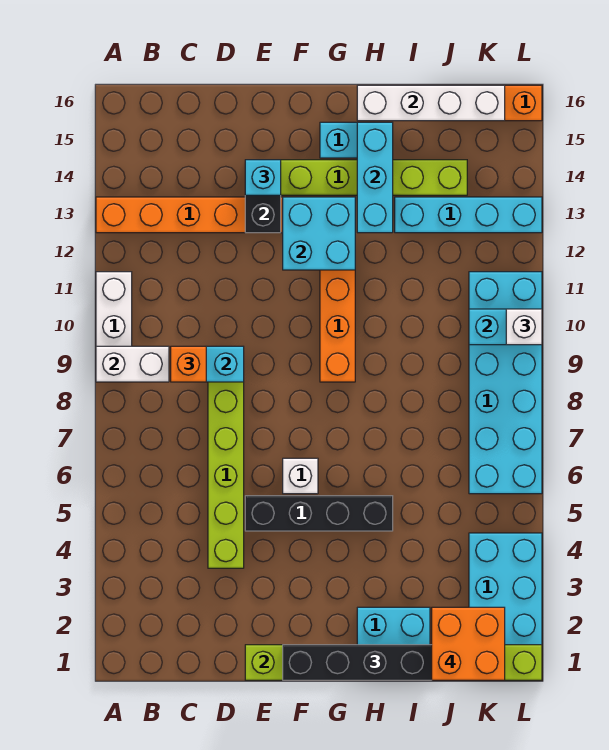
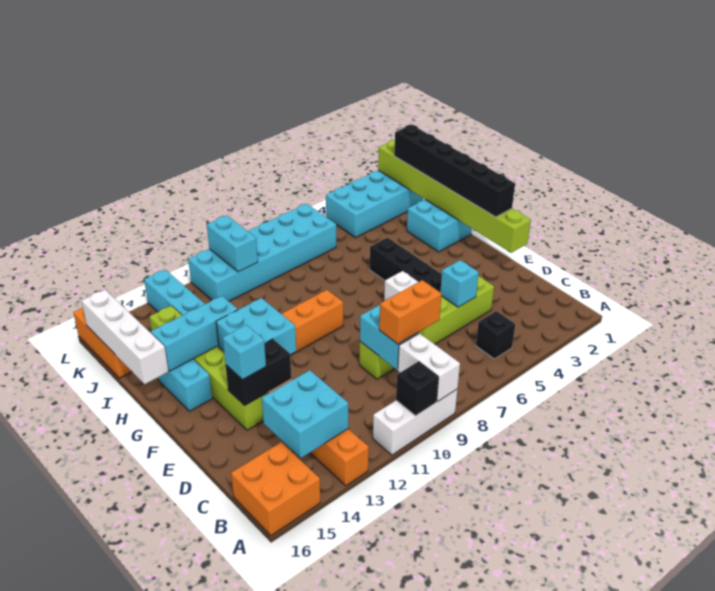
none -> black 1x1 brick [396,362,438,416]
none -> black 1x1 brick [476,311,515,359]
none -> cyan 2x2 brick [262,370,348,458]
orange 1x1 brick [171,346,206,382] -> orange 1x2 brick [379,280,441,344]
none -> cyan 1x1 brick [440,260,479,307]
orange 2x2 brick [432,607,505,680] -> orange 2x2 brick moved to [231,442,320,536]
white 1x1 brick [506,309,542,345] -> none

